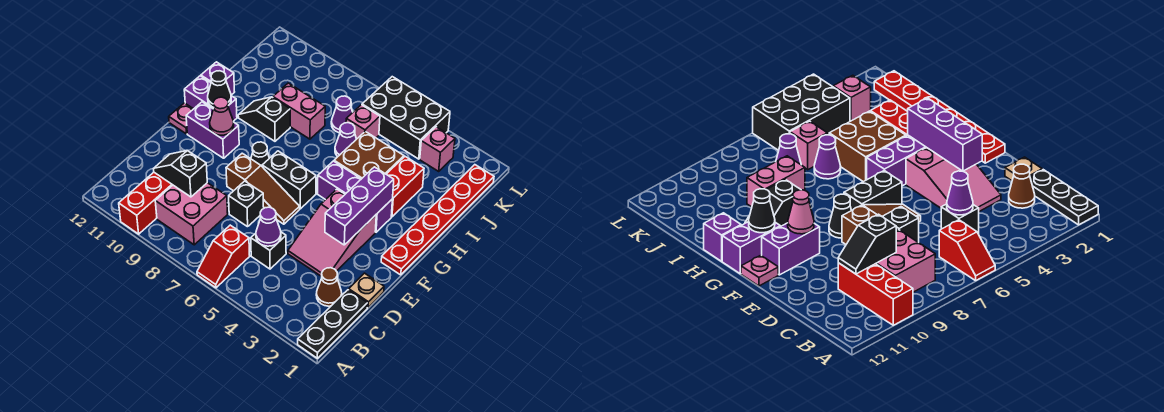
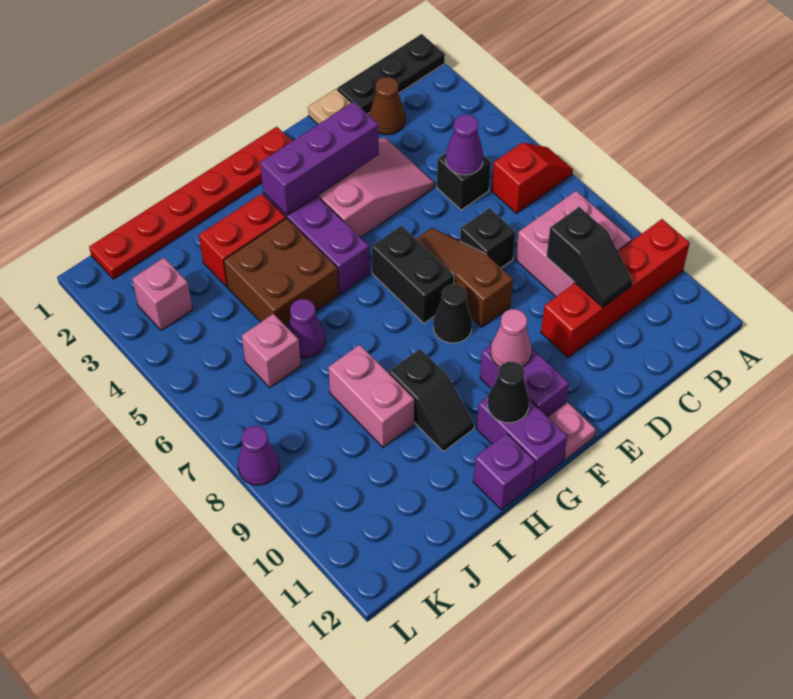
red 1x3 brick [119,172,172,234] -> red 1x4 brick [541,219,690,357]
purple 1x1 cone [331,96,353,133] -> purple 1x1 cone moved to [238,426,279,485]
black 2x3 brick [362,77,450,159] -> none

